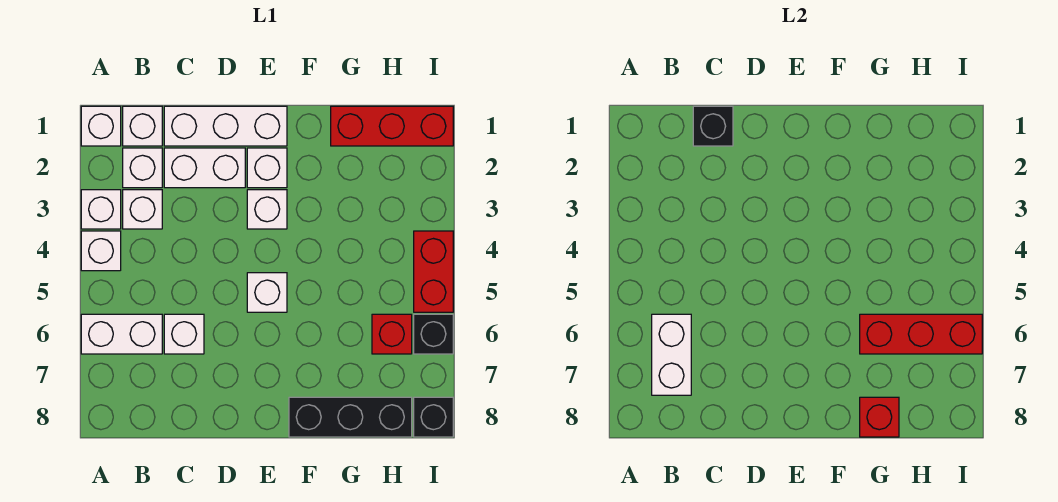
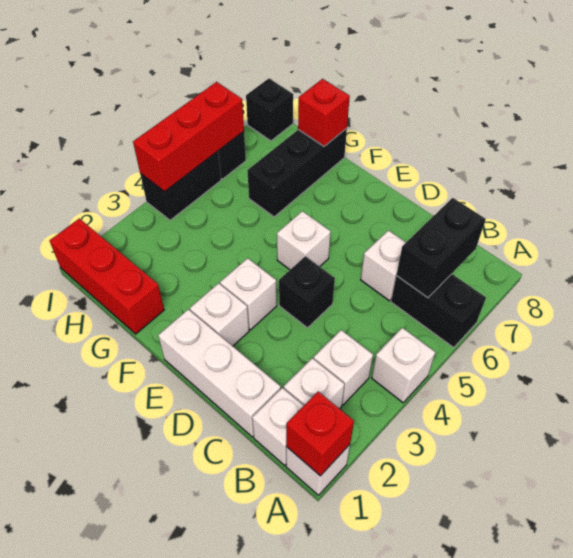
white 1x1 brick [81,190,121,229] -> none
white 1x2 brick [81,314,162,354] -> black 1x2 brick [391,274,486,348]
white 1x2 brick [652,314,691,395] -> black 1x2 brick [396,198,486,298]
black 1x1 brick [693,106,733,146] -> black 1x1 brick moved to [279,256,335,328]
white 1x2 brick [164,148,245,188] -> none
black 1x3 brick [289,397,412,437] -> black 1x3 brick turned to [247,128,347,217]
red 1x3 brick [860,314,982,354] -> red 1x3 brick turned to [133,82,244,192]
red 1x1 brick [372,314,412,354] -> red 1x1 brick moved to [286,392,354,476]
red 1x2 brick [414,231,453,312] -> black 1x2 brick [140,151,221,220]

